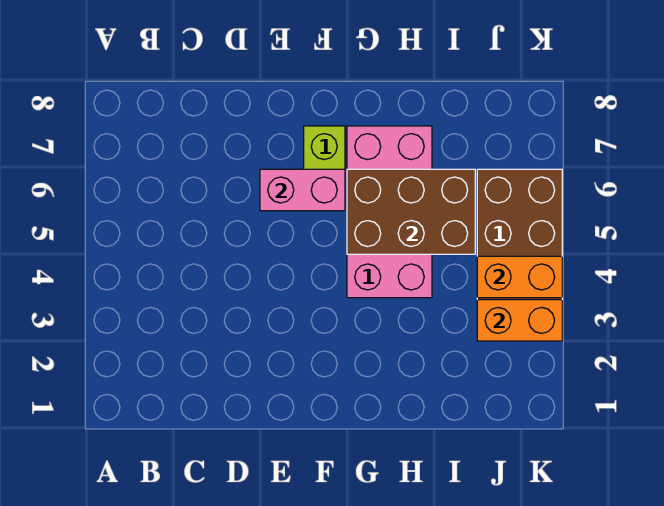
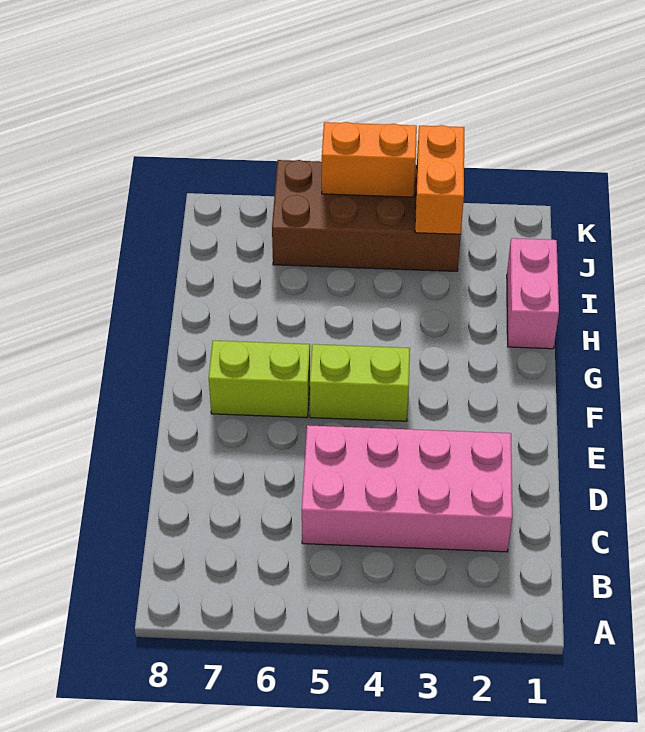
pink 1x2 brick [260,169,345,211] -> pink 1x2 brick moved to [507,238,559,349]
none -> lime 1x2 brick [310,344,410,421]
pink 2x4 brick [347,126,432,298] -> pink 2x4 brick moved to [302,425,512,552]
brown 2x3 brick [347,169,475,254] -> none
orange 1x2 brick [477,256,562,298] -> orange 1x2 brick turned to [322,122,417,197]

